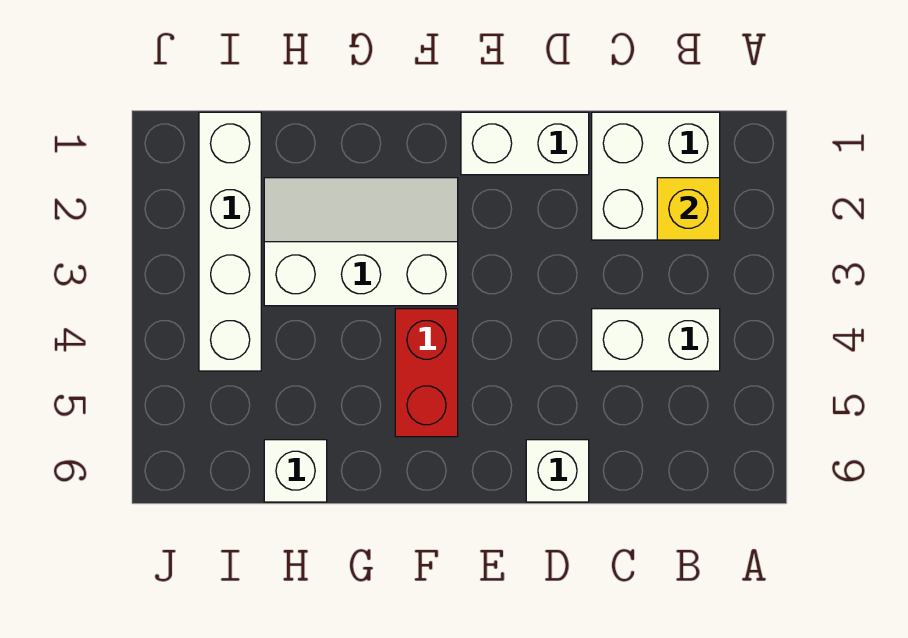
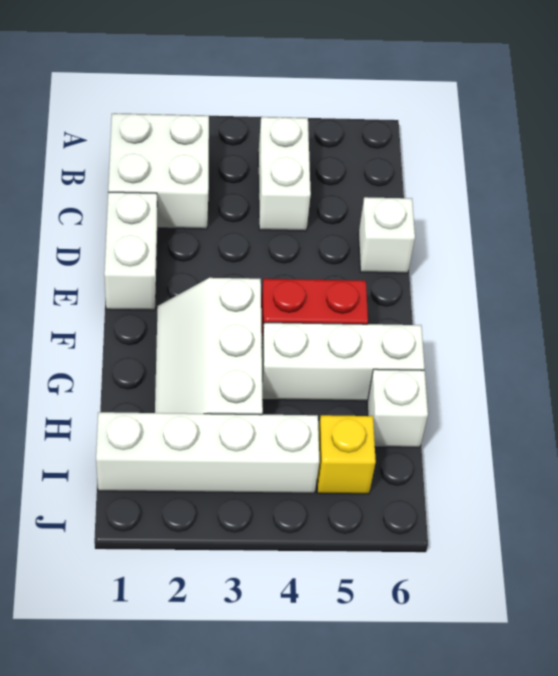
yellow 1x1 brick [657,178,720,240] -> yellow 1x1 brick moved to [317,415,376,494]
none -> white 1x3 brick [262,323,425,401]

